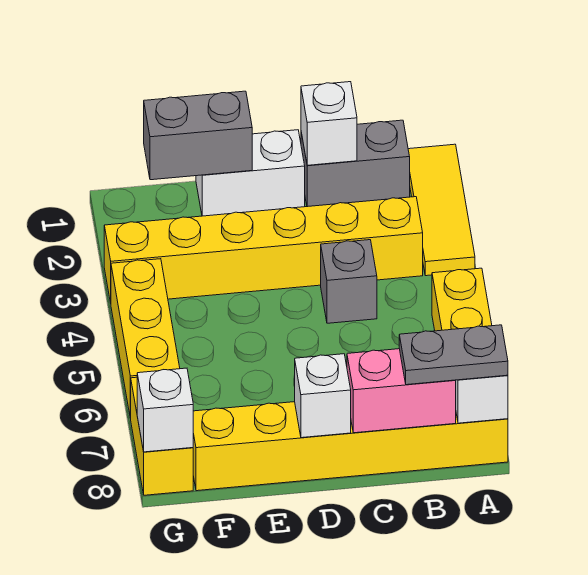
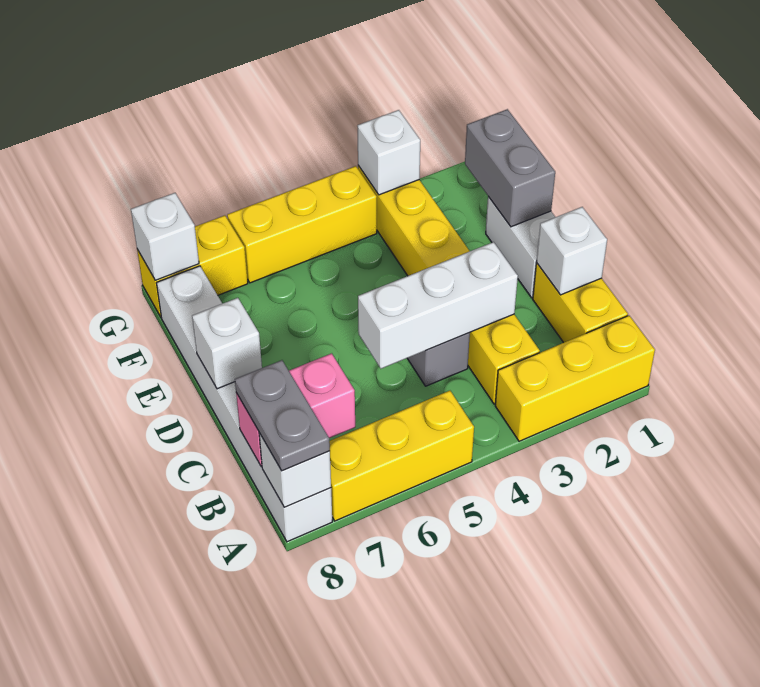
yellow 1x3 tile [408,144,475,276] -> yellow 1x3 brick [495,316,655,441]
yellow 1x6 brick [193,402,508,491] -> white 1x6 brick [156,266,332,542]
grey 1x2 brick [301,120,410,207] -> yellow 1x2 brick [533,263,628,343]
pink 1x2 brick [347,349,456,433] -> pink 1x2 brick turned to [236,353,355,467]
none -> white 1x3 brick [358,242,518,369]
none -> white 1x1 brick [357,110,420,195]

